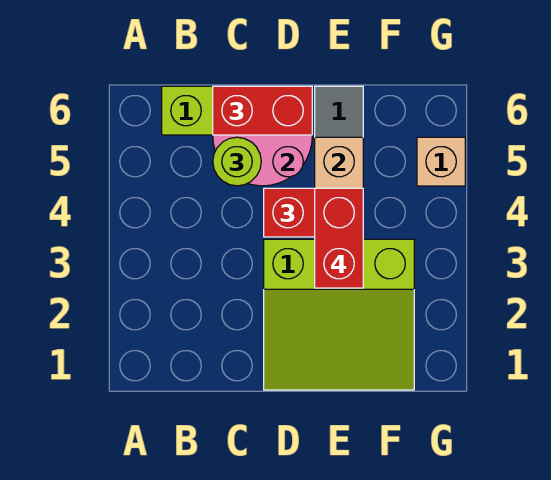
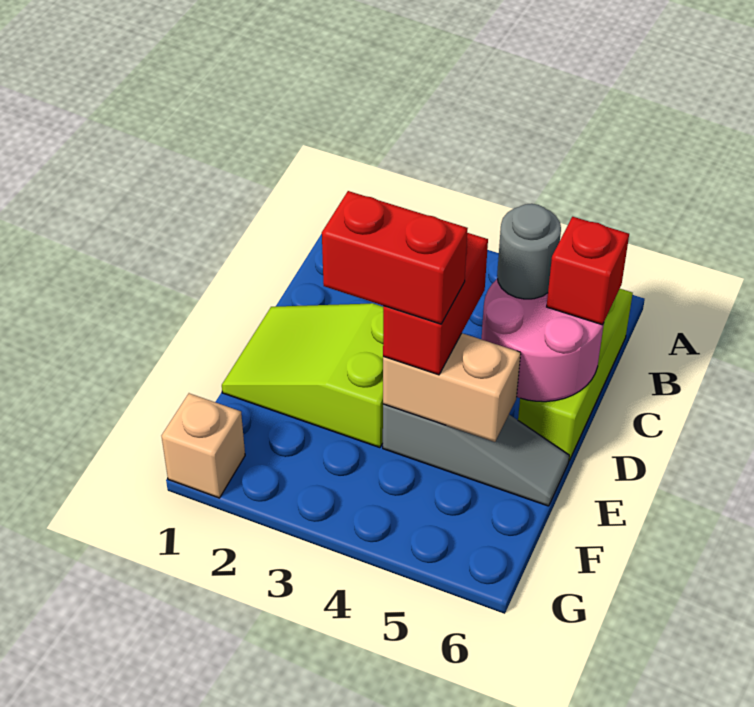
lime 1x1 round brick [213,137,261,186] -> grey 1x1 round brick [497,204,561,299]
red 1x2 brick [213,86,312,135] -> red 1x1 brick [547,217,629,325]
lime 3x3 slope [264,239,414,390] -> lime 2x3 slope [222,303,383,448]
tan 1x1 brick [417,137,465,186] -> tan 1x1 brick moved to [162,393,245,498]

